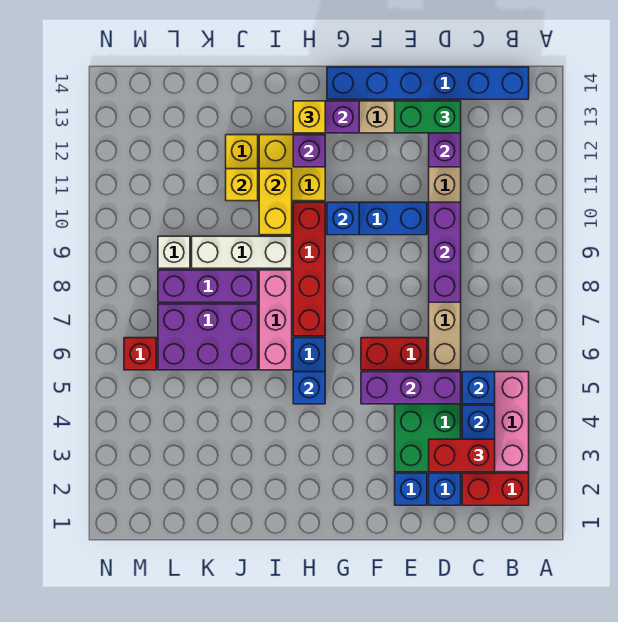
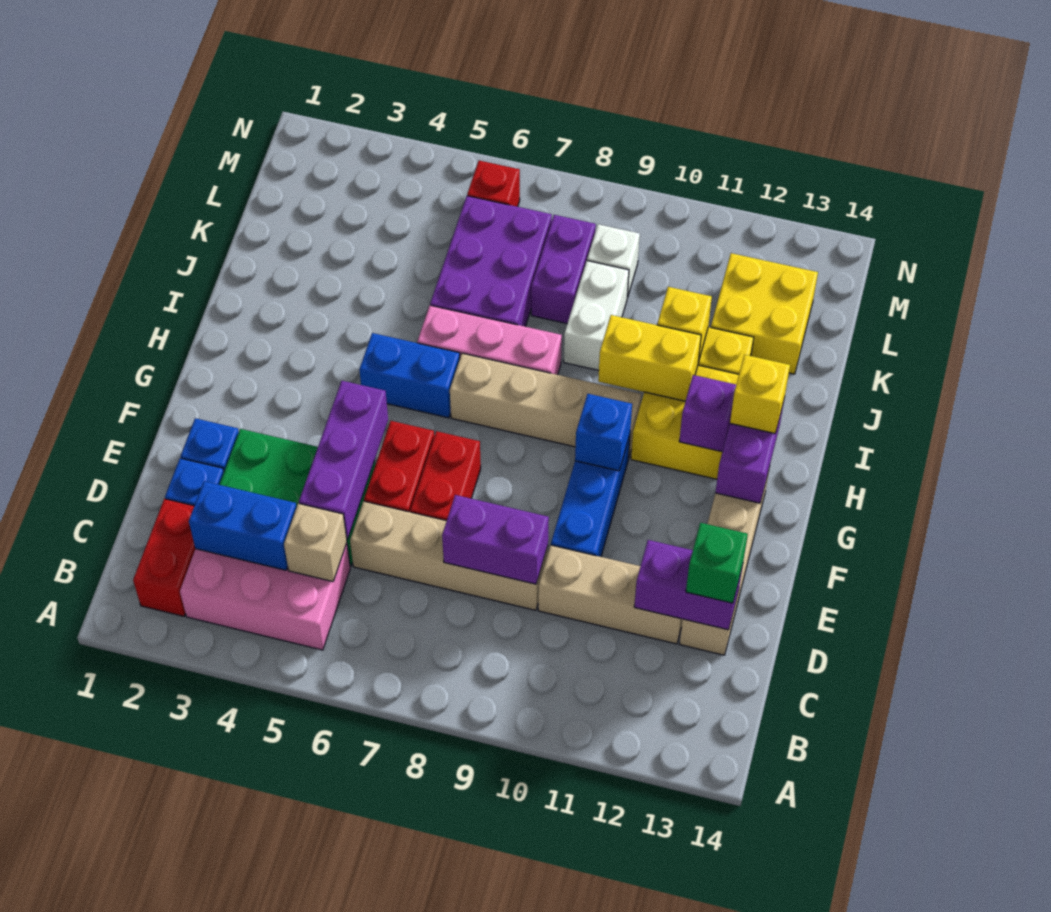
blue 1x6 brick [327,67,529,99] -> none
red 1x2 brick [429,439,495,472] -> red 1x2 brick moved to [410,431,481,521]
blue 1x1 brick [462,372,495,404] -> tan 1x1 brick [284,503,347,582]
purple 1x3 brick [429,202,461,302] -> purple 1x2 brick [442,495,549,584]
green 1x2 brick [395,101,461,133] -> green 1x1 brick [686,523,748,603]
blue 1x1 brick [293,372,325,404] -> none
red 1x4 brick [293,202,325,336] -> tan 1x4 brick [450,353,641,459]
white 1x3 brick [192,236,292,268] -> white 1x2 brick [564,261,629,370]
purple 1x3 brick [158,270,258,302] -> purple 1x2 brick [531,215,596,324]
none -> yellow 2x2 brick [711,253,818,374]

